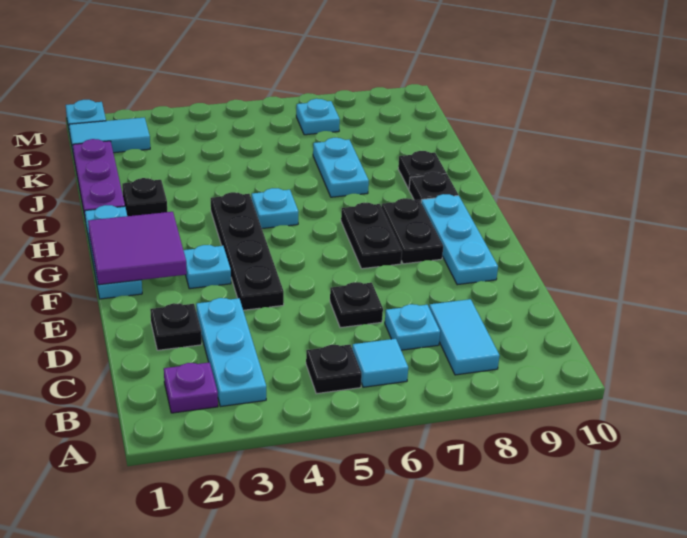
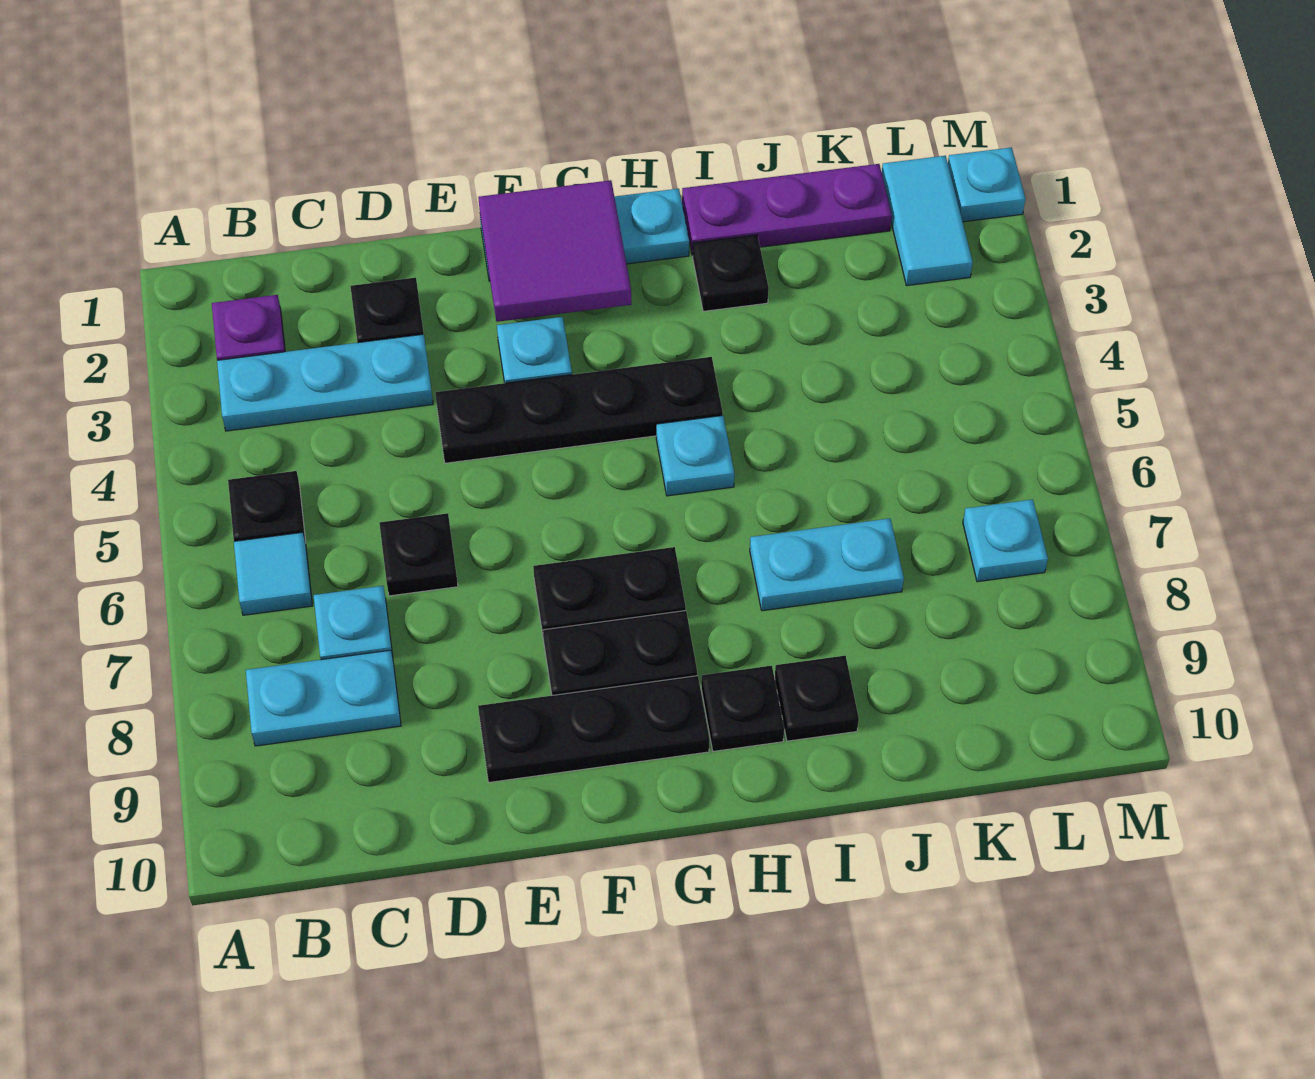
cyan 1x2 tile [429,299,500,375] -> cyan 1x2 plate [246,650,401,746]
cyan 1x3 plate [421,194,498,285] -> black 1x3 plate [478,676,710,782]

